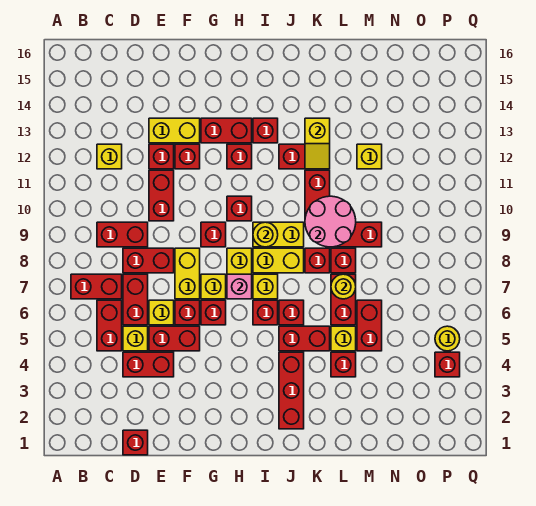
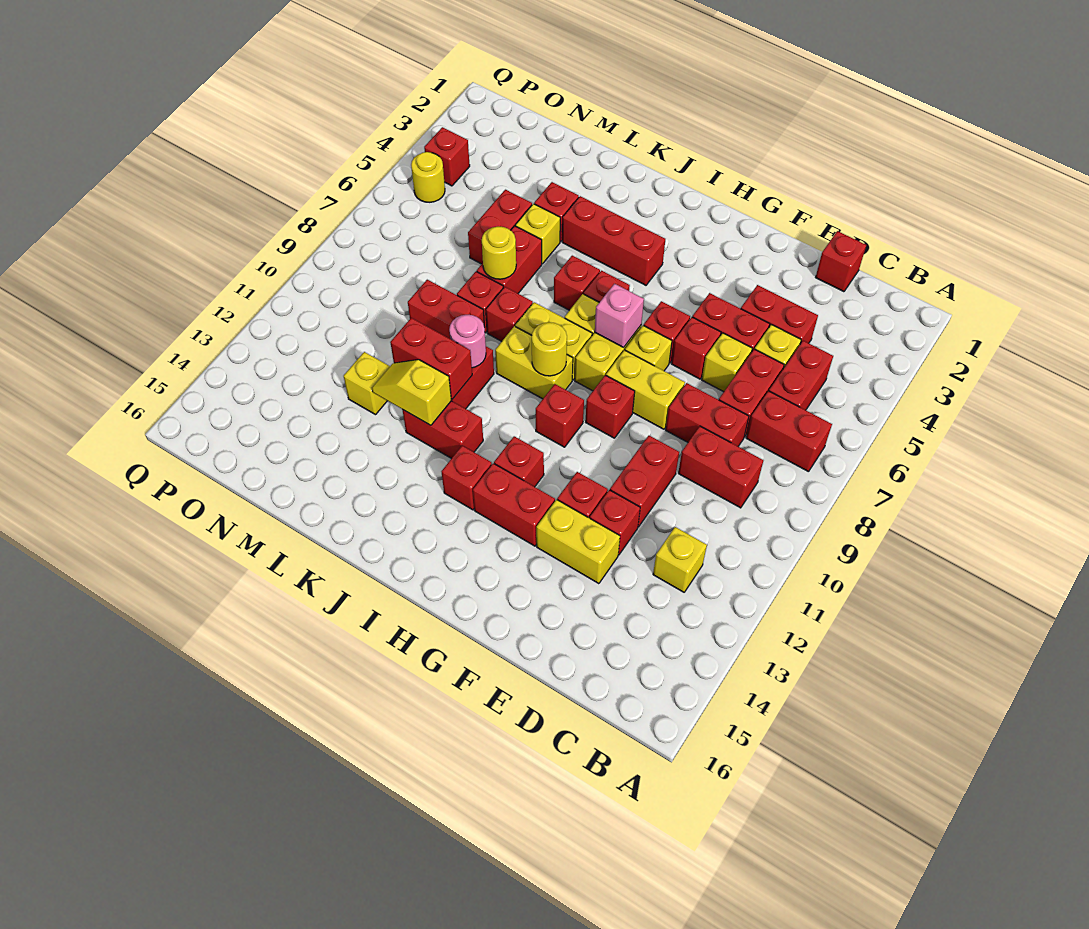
yellow 1x2 brick [175,248,200,299] -> yellow 1x2 brick turned to [606,350,685,429]
red 1x3 brick [279,352,304,429] -> red 1x3 brick turned to [562,196,665,285]
red 1x2 brick [279,326,330,351] -> red 1x2 brick moved to [390,318,472,399]
pink 2x2 round brick [305,196,356,247] -> pink 1x1 round brick [449,315,486,368]
yellow 1x2 slope [305,118,330,169] -> yellow 1x2 slope turned to [372,360,451,425]

